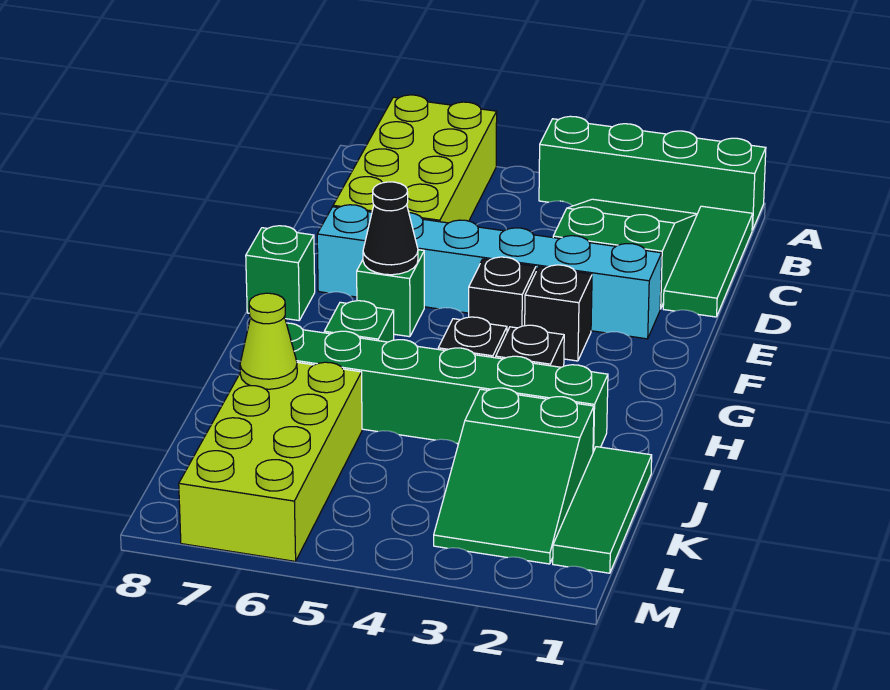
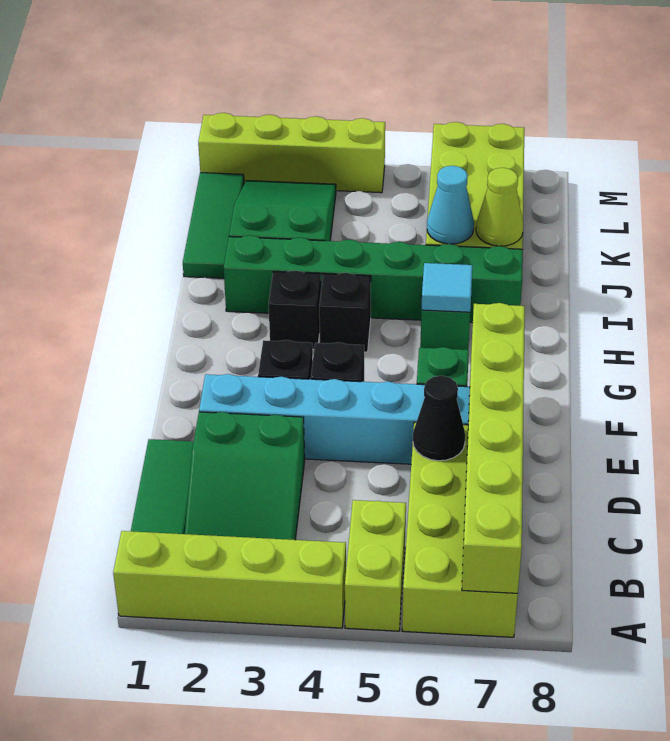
green 1x4 brick [539,116,766,230] -> lime 1x4 brick [113,531,346,628]
none -> lime 1x2 brick [345,500,406,631]
none -> lime 1x6 brick [462,303,525,593]
black 1x1 cone [363,182,418,275] -> black 1x1 cone moved to [413,376,465,461]
green 1x1 brick [246,226,315,320] -> none
none -> cyan 1x1 tile [421,263,472,312]
none -> cyan 1x1 cone [427,166,474,244]
none -> lime 1x4 brick [198,113,385,193]

